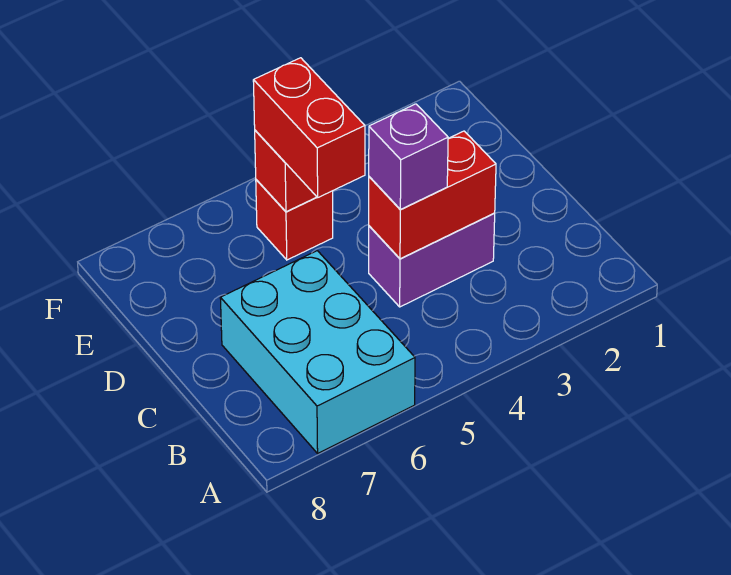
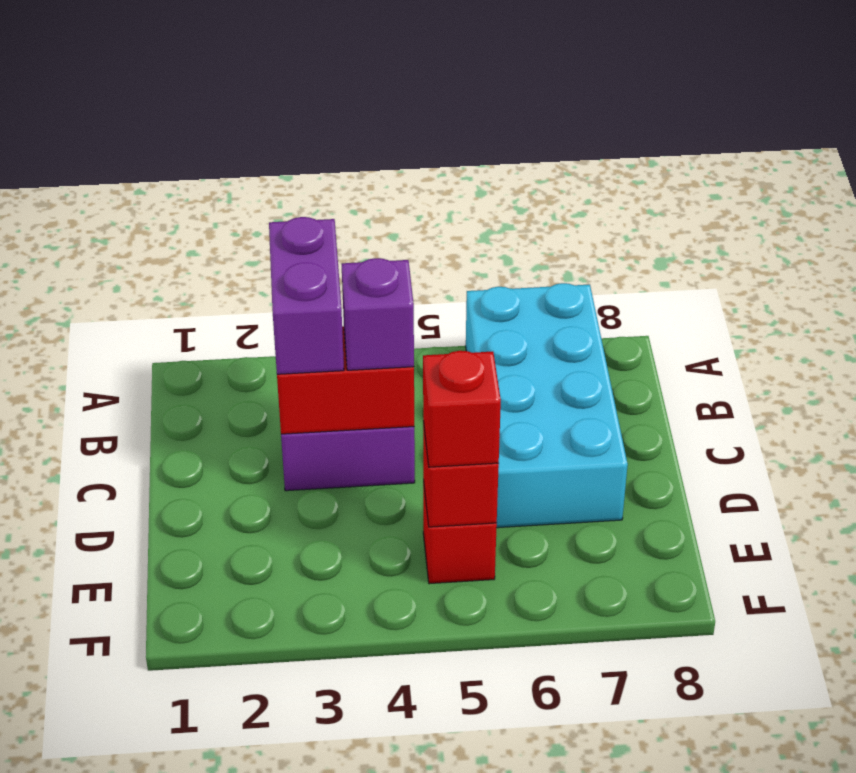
cyan 2x3 brick [220,251,415,453] -> cyan 2x4 brick [466,283,628,528]
none -> purple 1x2 brick [269,217,344,374]
red 1x2 brick [253,58,365,198] -> red 1x1 brick [423,351,501,467]

